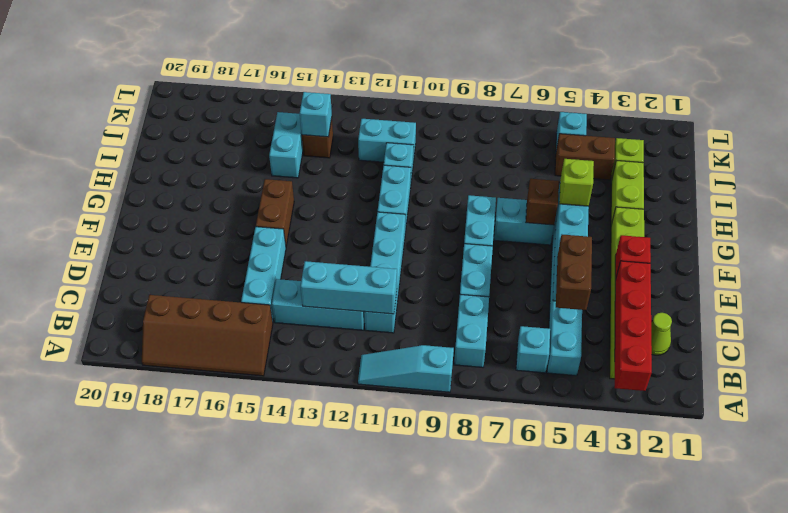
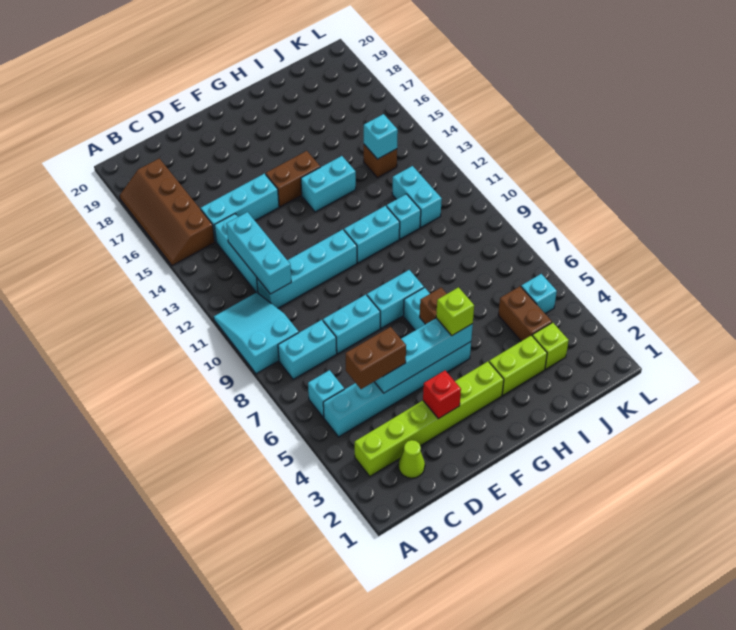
red 1x4 brick [615,261,652,391] -> none
cyan 1x3 slope [358,345,454,392] -> cyan 2x3 slope [214,292,299,374]
cyan 1x2 brick [269,112,303,178] -> cyan 1x2 brick moved to [301,156,356,212]

